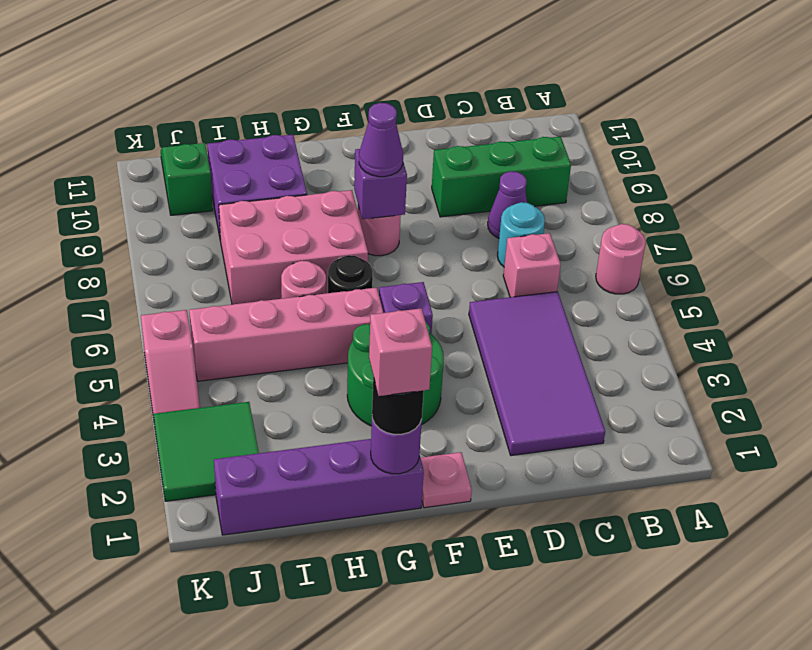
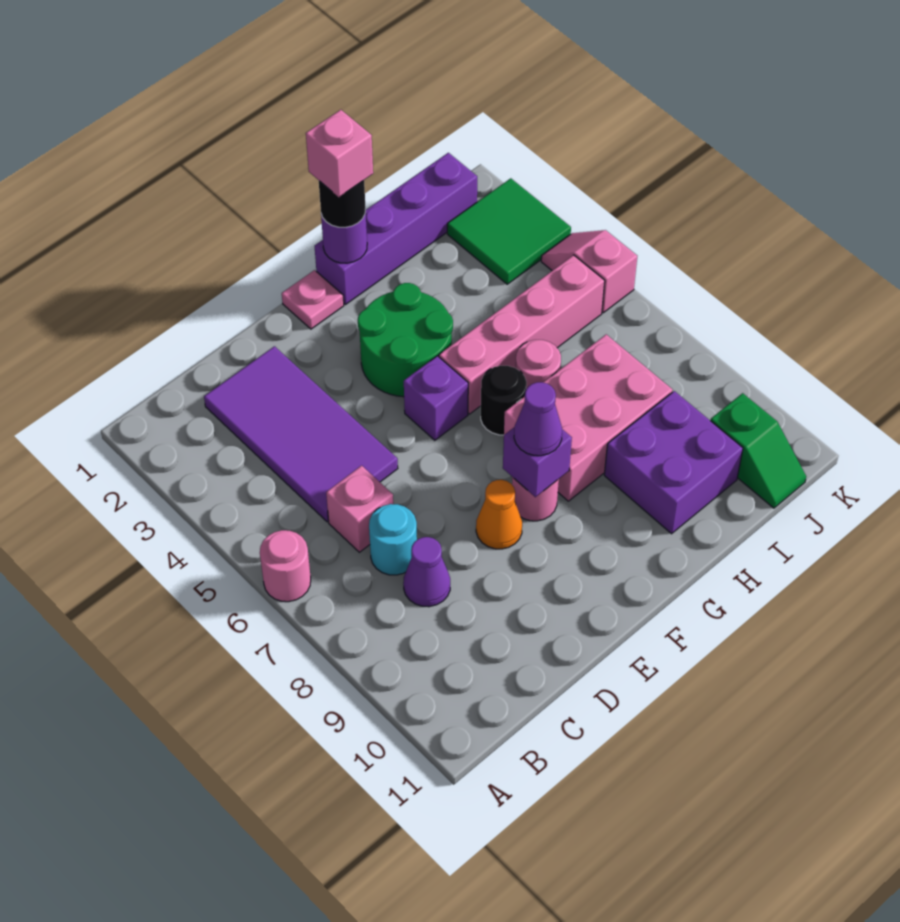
green 1x3 brick [432,137,571,217] -> none
none -> orange 1x1 cone [476,480,522,549]

